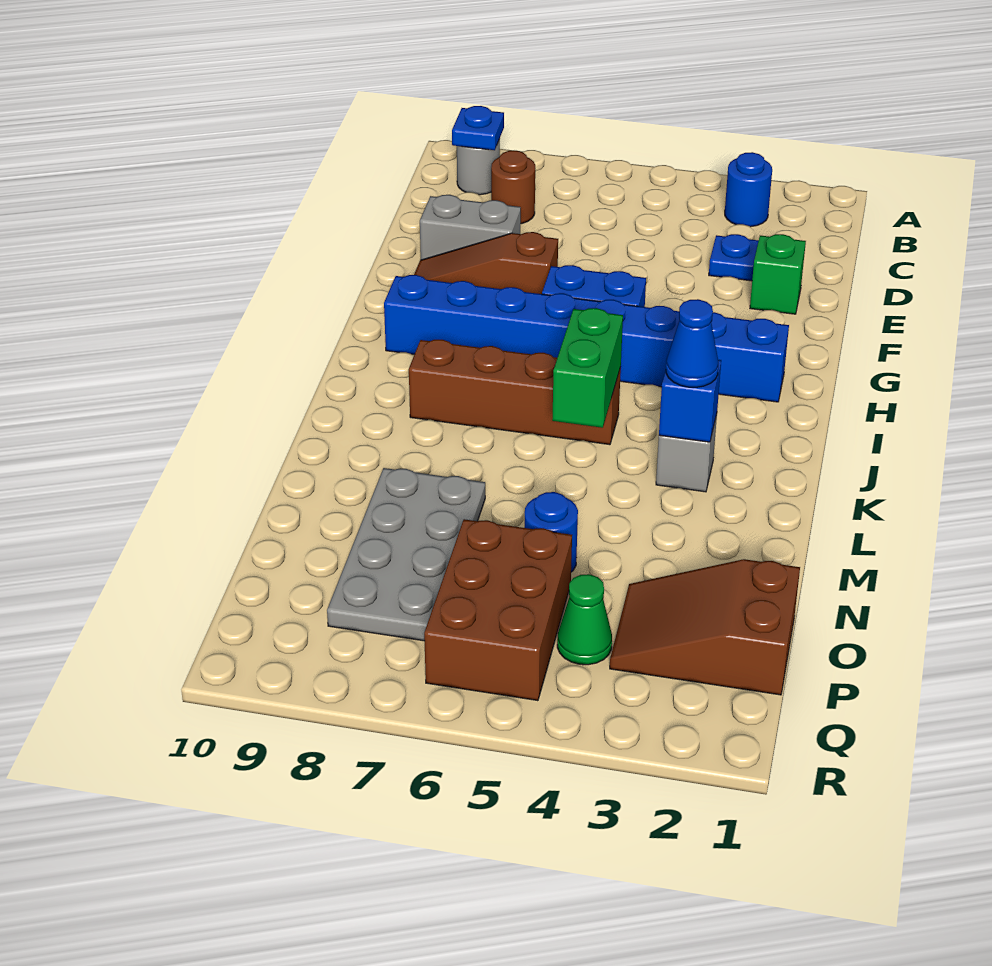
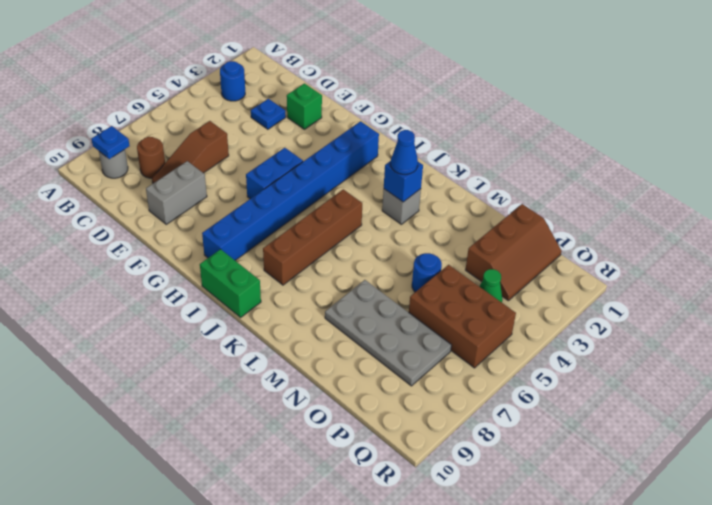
brown 1x3 slope [414,232,558,294] -> brown 1x3 slope moved to [152,121,229,183]
green 1x2 brick [552,308,623,428] -> green 1x2 brick moved to [200,249,261,317]
brown 2x3 slope [610,559,800,695] -> brown 2x3 slope turned to [465,204,561,301]

